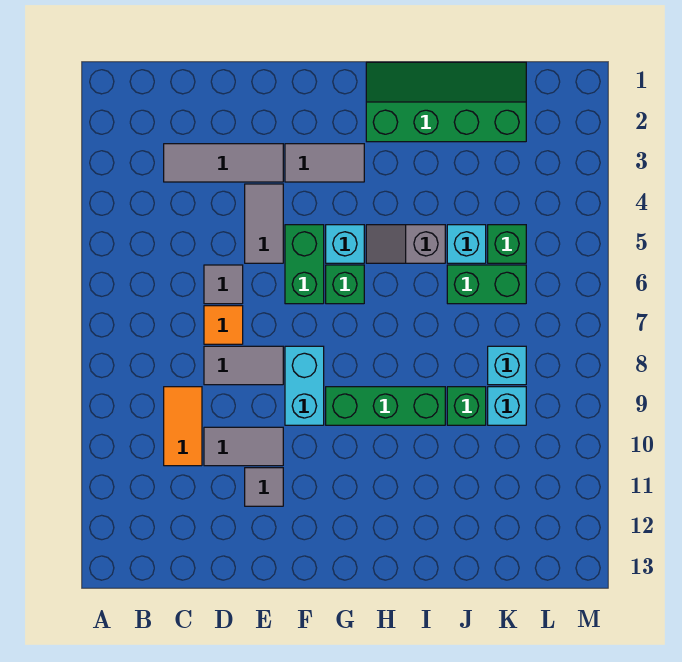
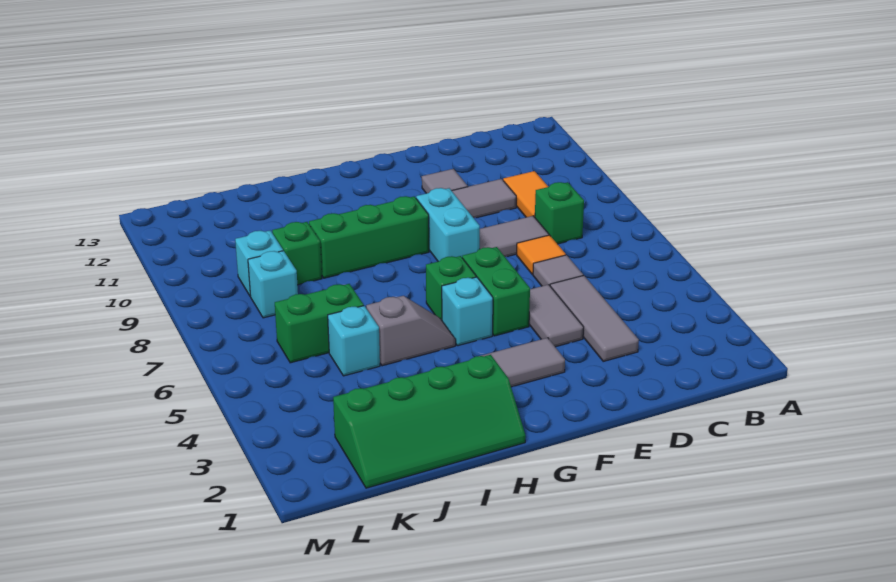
grey 1x3 tile [164,144,283,182] -> grey 1x3 tile turned to [550,275,639,361]
green 1x1 brick [488,225,526,263] -> green 1x1 brick moved to [535,182,584,244]

